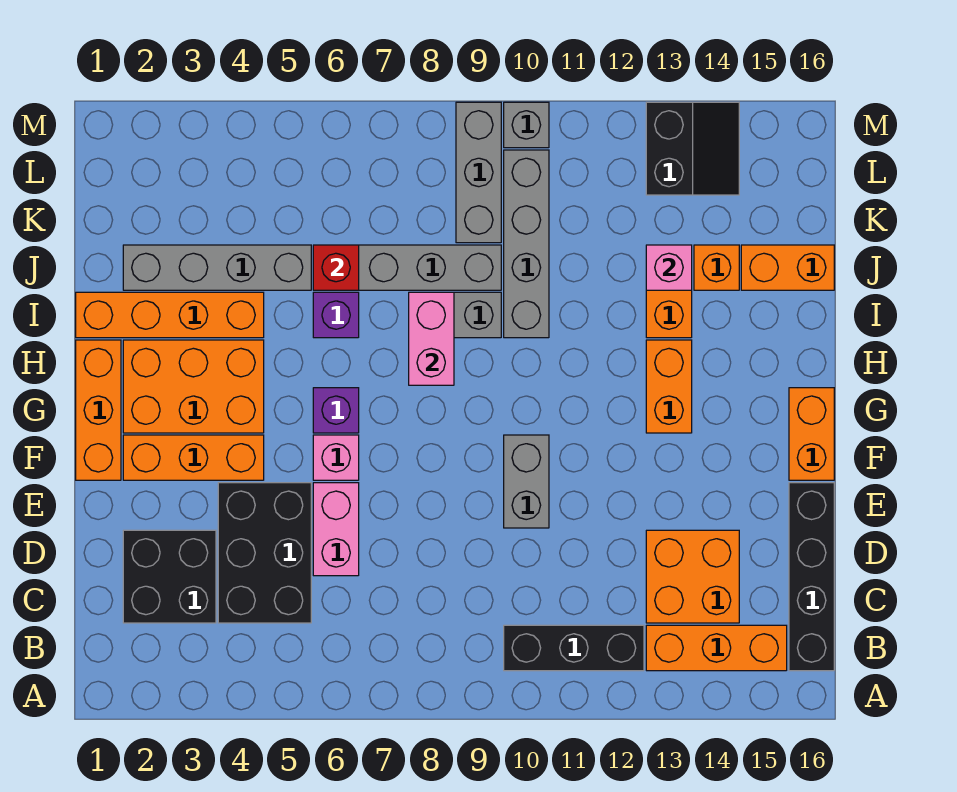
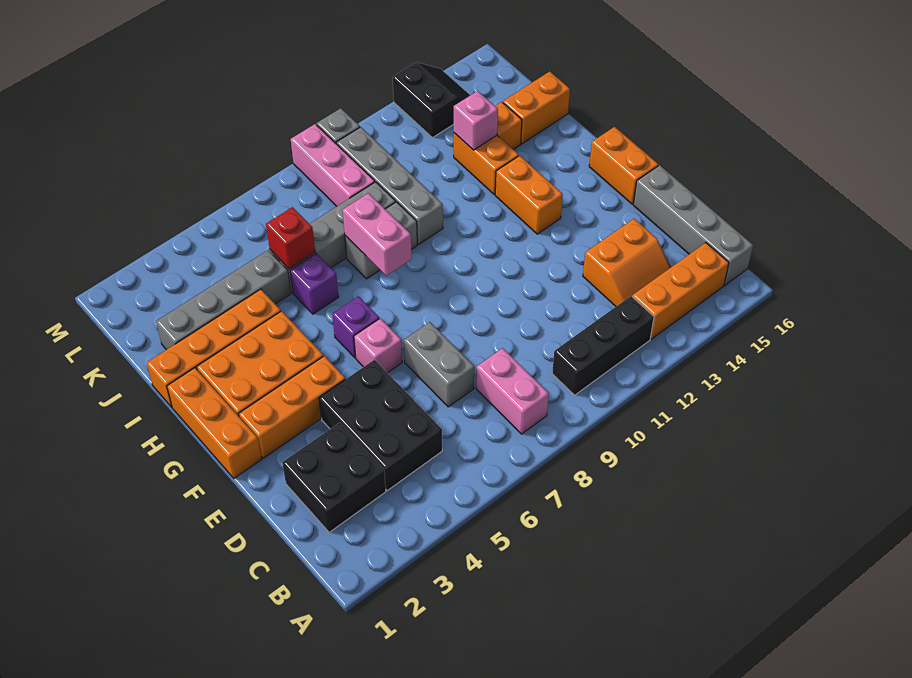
black 1x4 brick [789,483,834,671] -> grey 1x4 brick [633,165,753,285]
orange 2x2 brick [646,530,739,623] -> orange 2x2 slope [583,219,671,306]
pink 1x2 brick [313,483,359,576] -> pink 1x2 brick moved to [476,348,549,434]
grey 1x2 brick [504,435,549,528] -> grey 1x2 brick moved to [404,322,474,407]
grey 1x3 brick [456,102,501,243] -> pink 1x3 brick [291,124,375,206]

